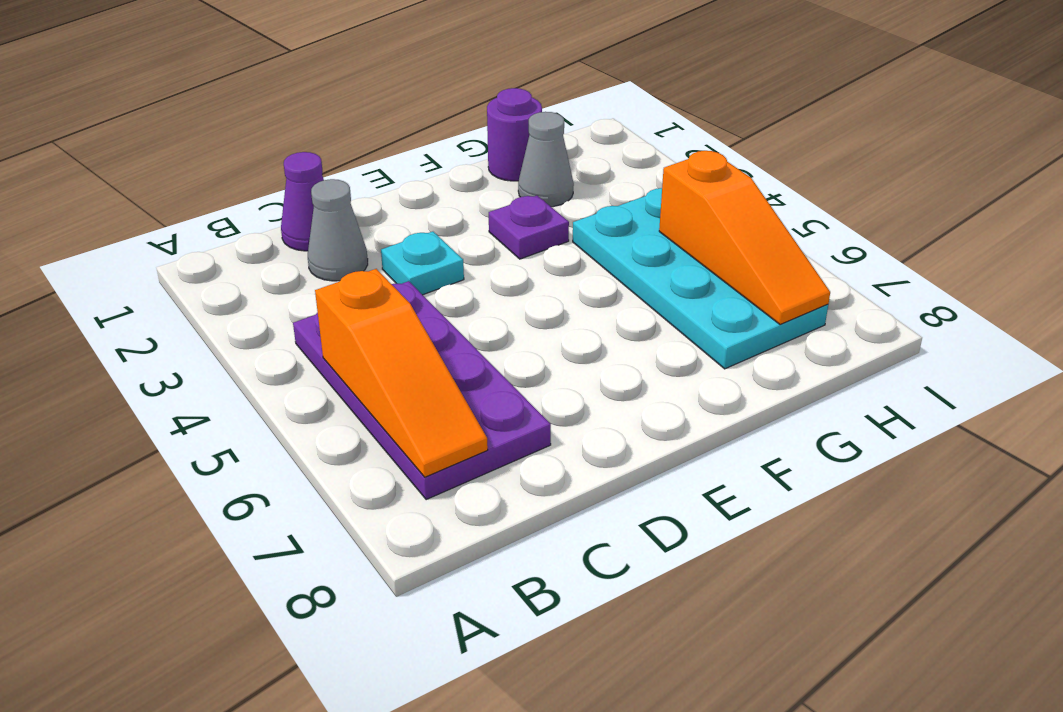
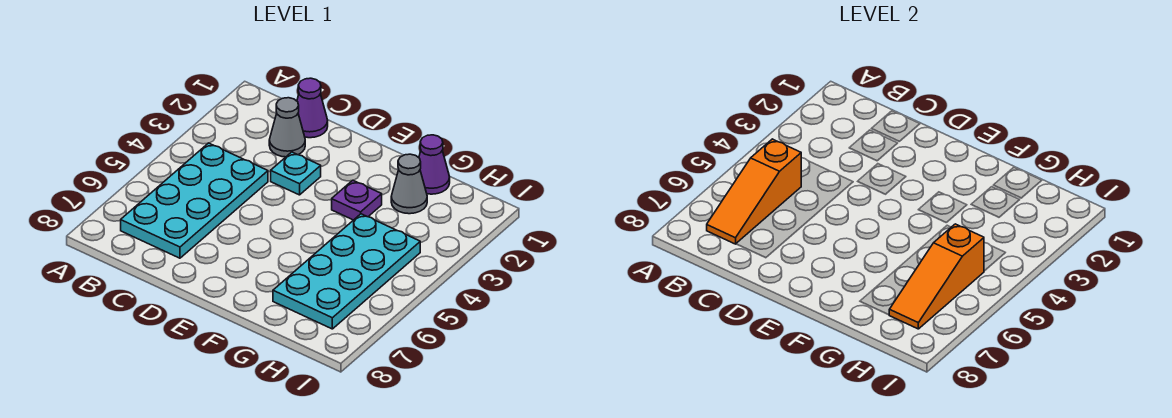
purple 2x4 plate [293,281,551,500] -> cyan 2x4 plate [121,143,268,258]
purple 1x1 round brick [487,88,542,181] -> purple 1x1 cone [419,135,450,194]

